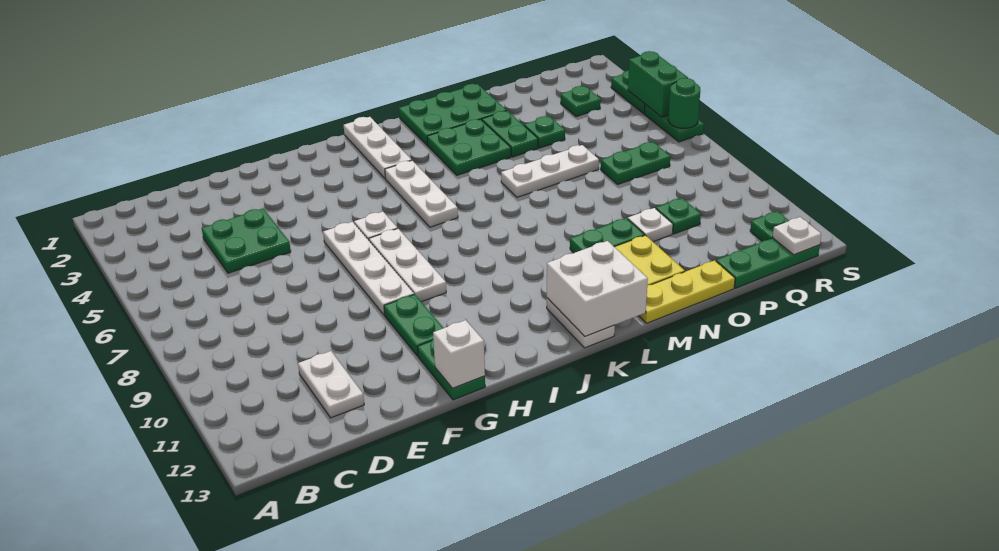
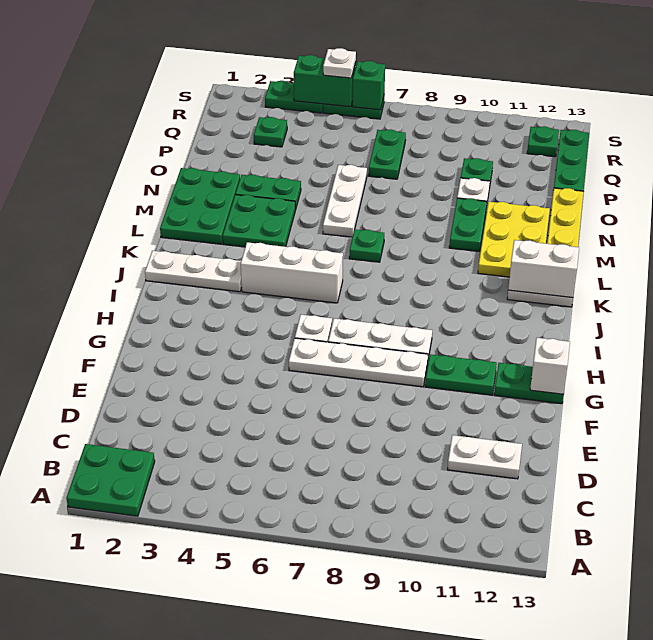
green 2x2 plate [202,208,291,273] -> green 2x2 plate moved to [66,444,155,516]
white 1x3 plate [385,161,458,227] -> white 1x3 brick [241,242,343,303]
white 2x2 brick [547,241,648,336] -> white 1x2 brick [508,240,579,298]
green 1x1 plate [524,116,565,148] -> green 1x1 plate moved to [349,229,384,262]
white 1x1 plate [773,217,821,255] -> white 1x1 plate moved to [323,48,356,78]
green 1x1 round brick [668,78,700,128] -> green 1x1 brick [353,61,385,110]

